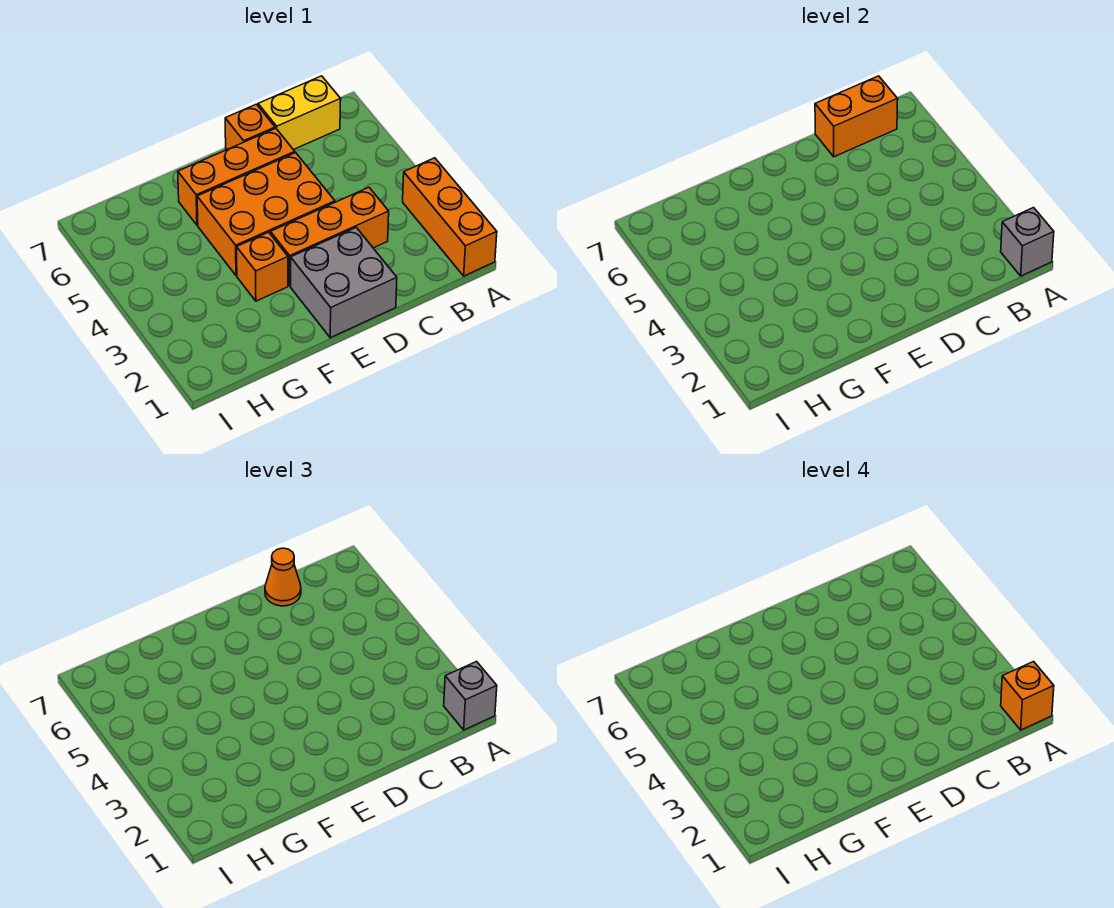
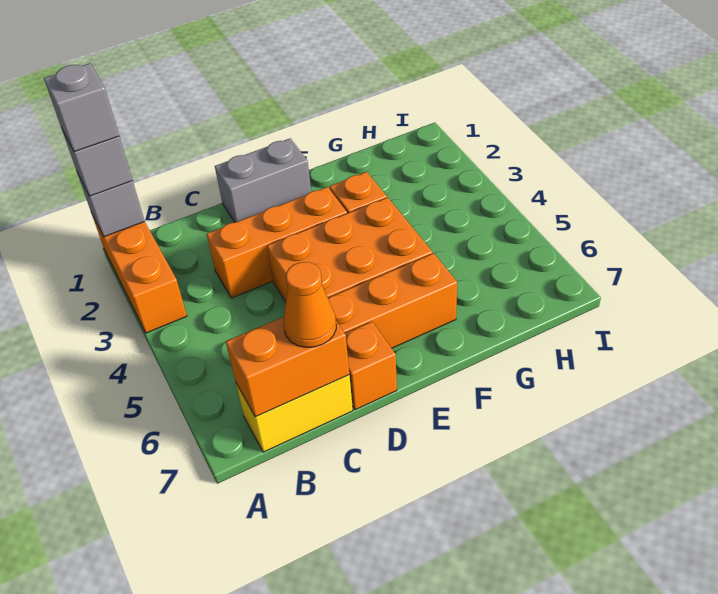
orange 1x1 brick [1001,662,1054,730] -> grey 1x1 brick [44,63,119,152]
grey 2x2 brick [291,228,397,338] -> grey 1x2 brick [215,138,311,222]

